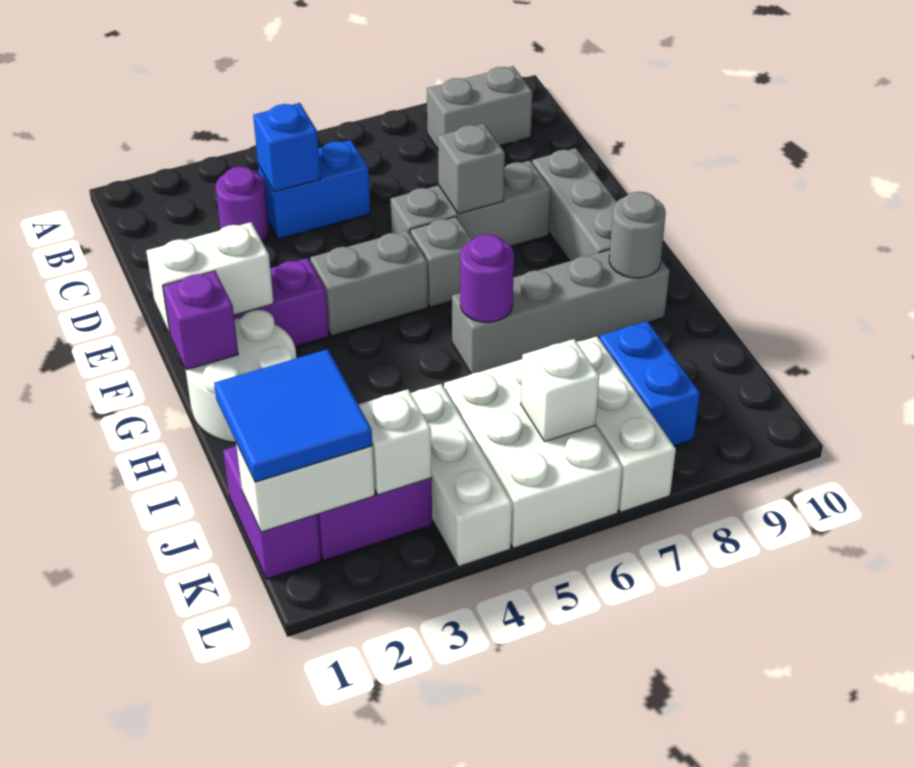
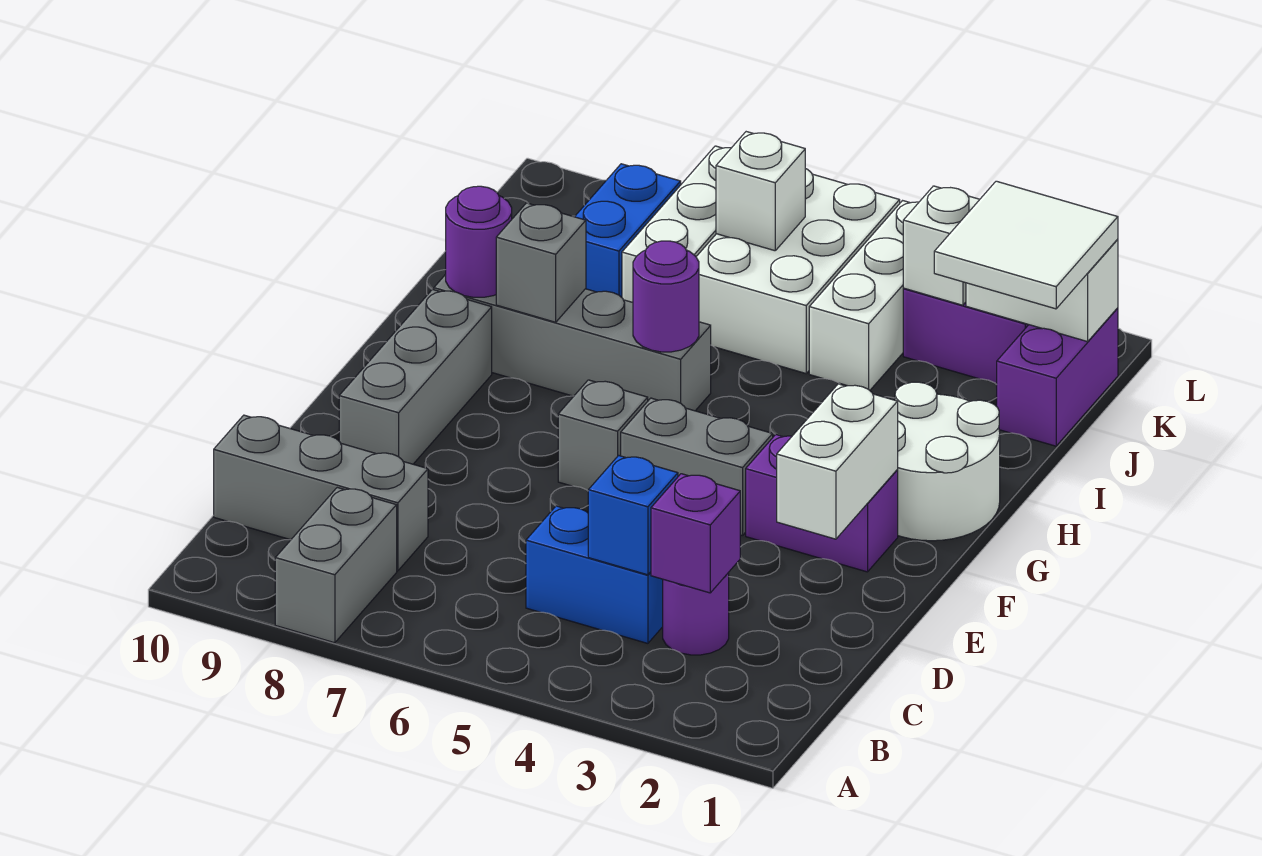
grey 1x2 brick [427,66,532,149] -> grey 1x2 brick turned to [275,488,397,643]
grey 1x3 brick [391,161,551,246] -> grey 1x3 brick moved to [214,415,428,571]
grey 1x1 brick [438,124,505,214] -> grey 1x1 brick moved to [496,203,586,322]
white 1x2 brick [146,222,274,333] -> white 1x2 brick turned to [777,384,898,539]
purple 1x1 brick [163,271,238,370] -> purple 1x1 brick moved to [651,474,740,593]
grey 1x1 round brick [609,192,666,278] -> purple 1x1 round brick [446,186,512,297]
blue 2x2 tile [214,349,372,482] -> white 2x2 tile [934,181,1118,309]

